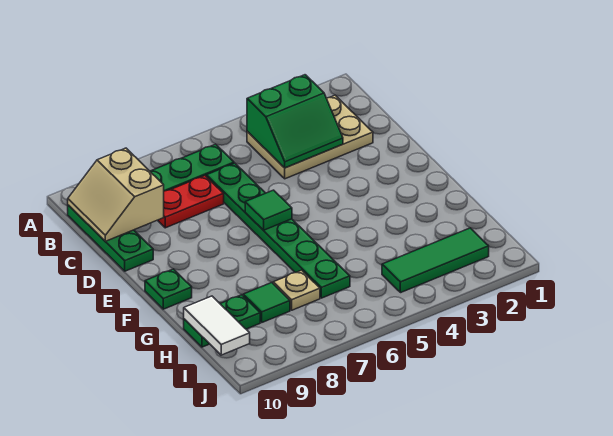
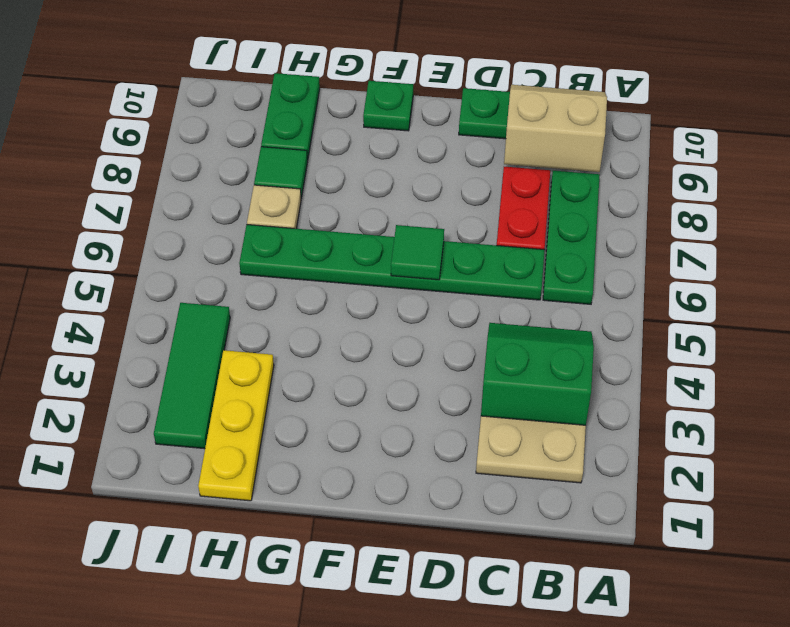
green 2x2 slope [247,75,343,168] -> green 2x2 slope turned to [481,323,594,425]
none -> yellow 1x3 plate [198,350,274,501]
white 1x2 tile [184,296,250,355] -> none

